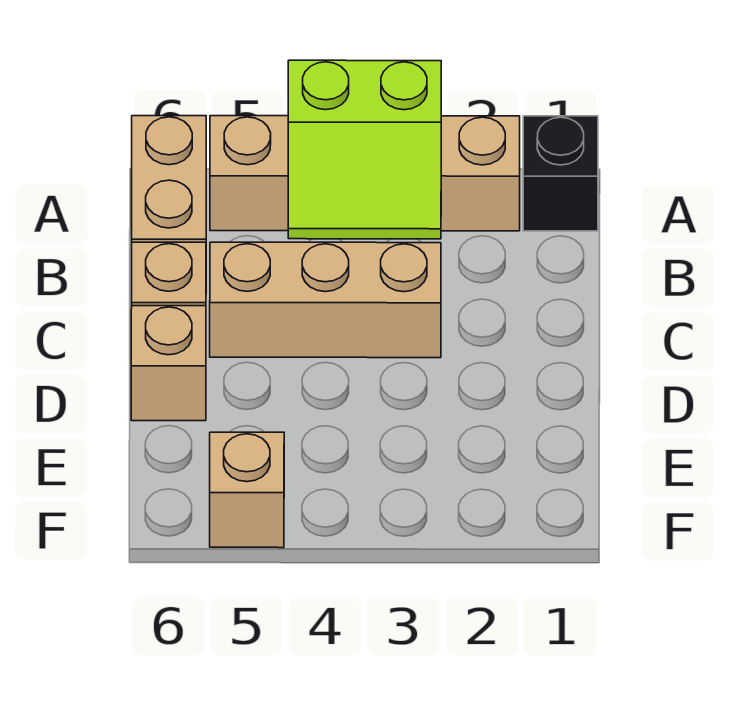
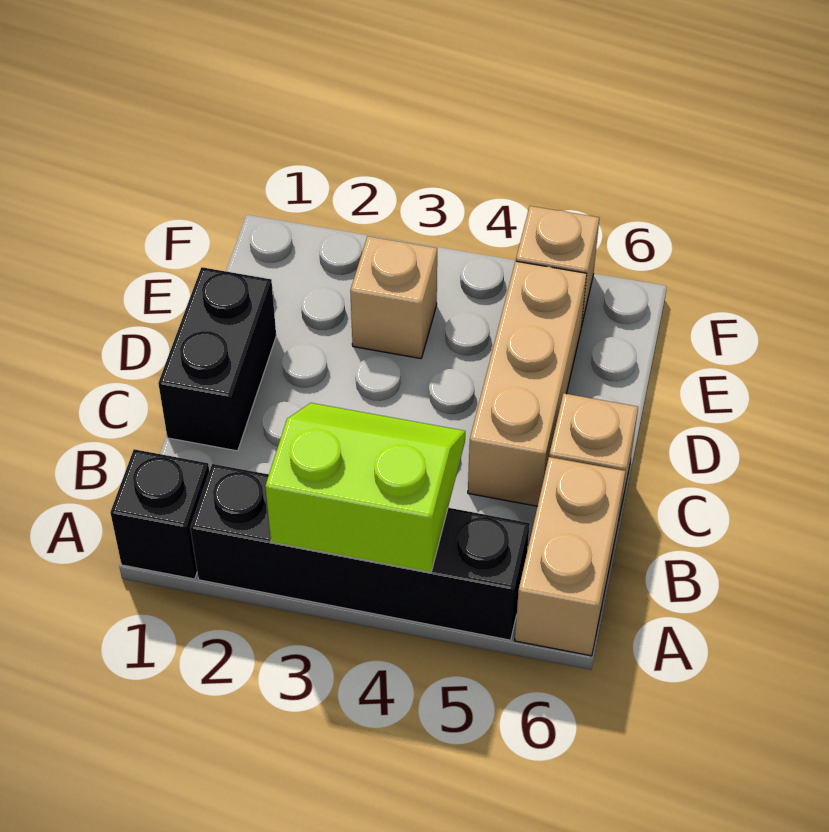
tan 1x4 brick [210,116,520,231] -> black 1x4 brick [190,464,530,640]
none -> black 1x2 brick [158,267,276,451]
tan 1x3 brick [210,242,441,358] -> tan 1x3 brick turned to [468,261,587,506]
tan 1x1 brick [131,306,206,421] -> tan 1x1 brick moved to [350,236,437,359]

